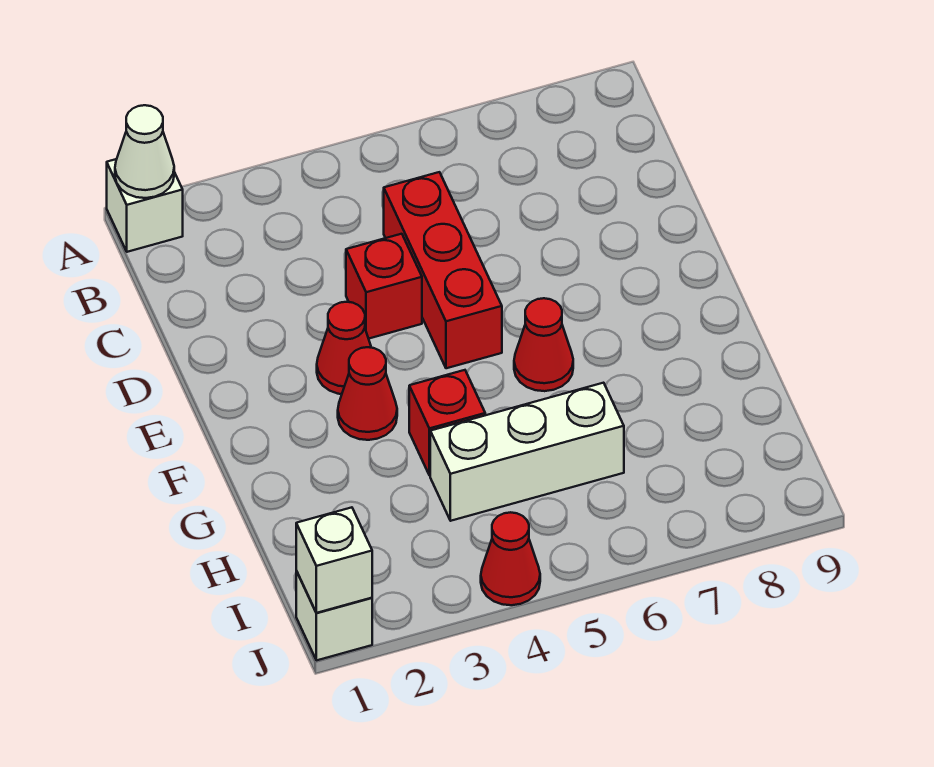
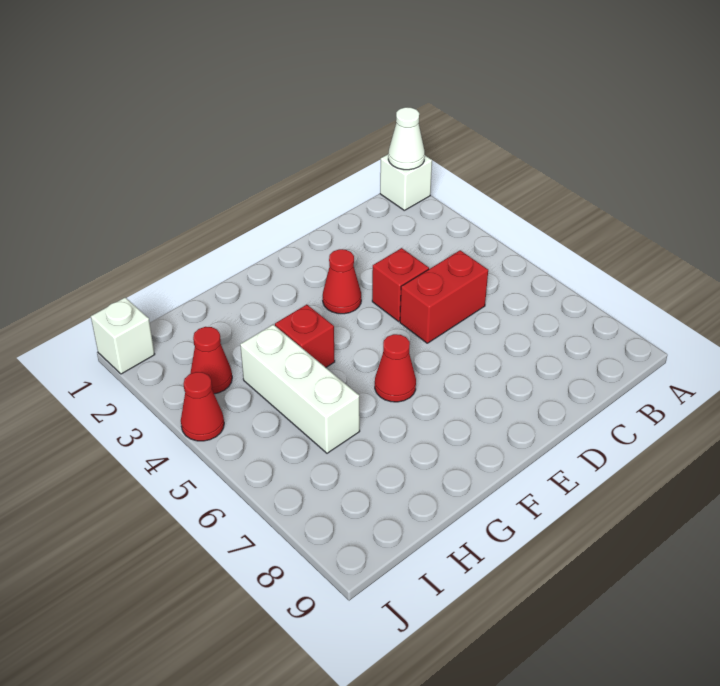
red 1x3 brick [384,172,502,368] -> red 1x2 brick [400,250,488,343]
red 1x1 cone [338,347,397,440] -> red 1x1 cone moved to [190,327,232,394]
white 1x1 brick [296,507,372,613] -> none

